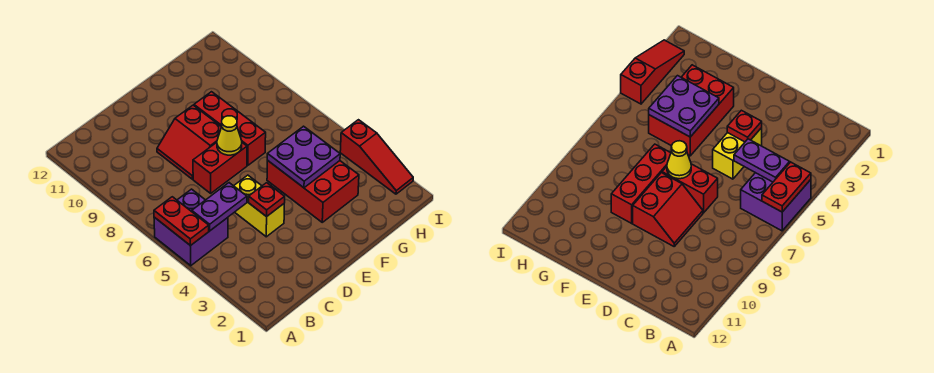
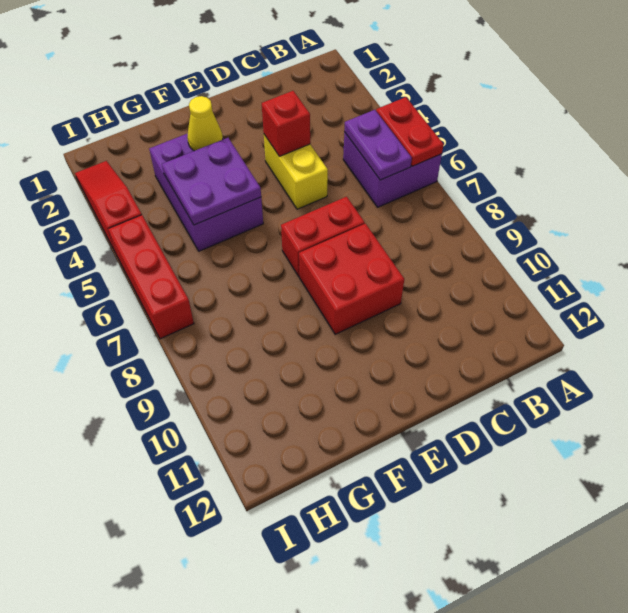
purple 1x2 plate [192,183,247,231] -> purple 1x2 plate turned to [344,110,412,180]
red 1x1 plate [249,183,285,217] -> red 1x1 brick [262,91,310,156]
red 2x2 slope [157,105,221,179] -> red 2x2 brick [299,224,404,334]
yellow 1x1 cone [217,116,242,155] -> yellow 1x1 cone moved to [187,96,223,151]
red 2x3 brick [267,161,359,222] -> purple 2x3 brick [149,133,263,251]
red 1x3 brick [194,92,266,165] -> red 1x3 brick moved to [108,215,194,339]

